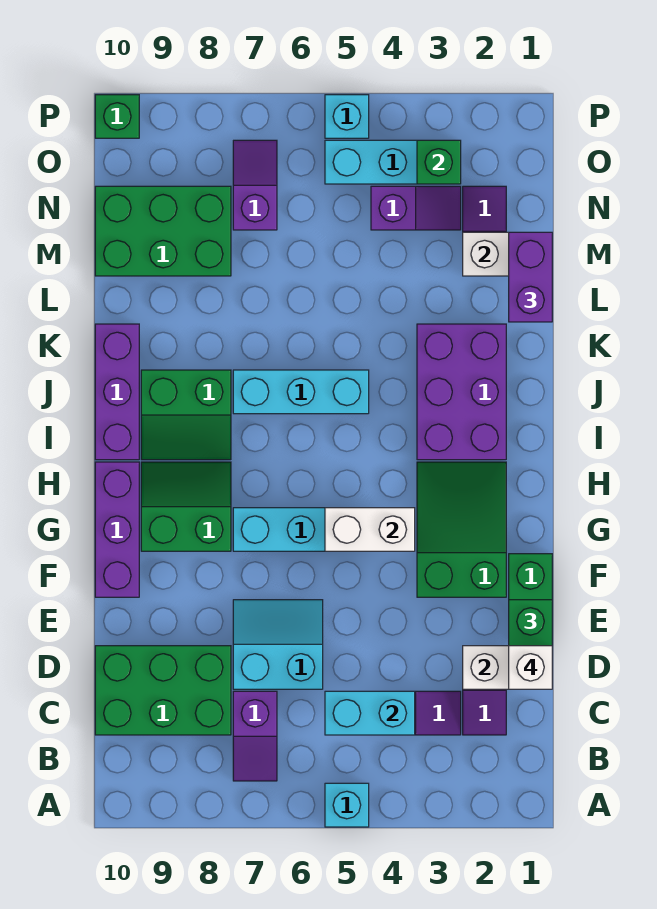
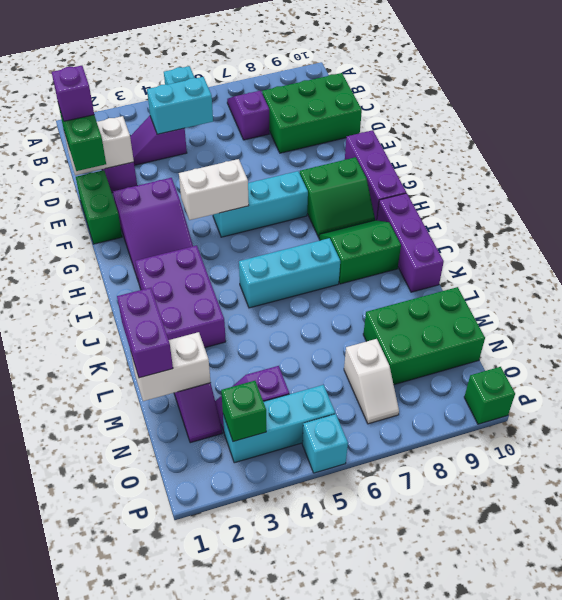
white 1x1 brick [509,646,552,689] -> purple 1x1 brick [52,66,94,121]
cyan 2x2 slope [233,600,323,689] -> none
green 2x3 slope [417,462,506,597] -> purple 2x3 slope [113,178,193,282]
purple 1x2 slope [233,140,277,230] -> white 1x2 slope [344,339,399,424]

